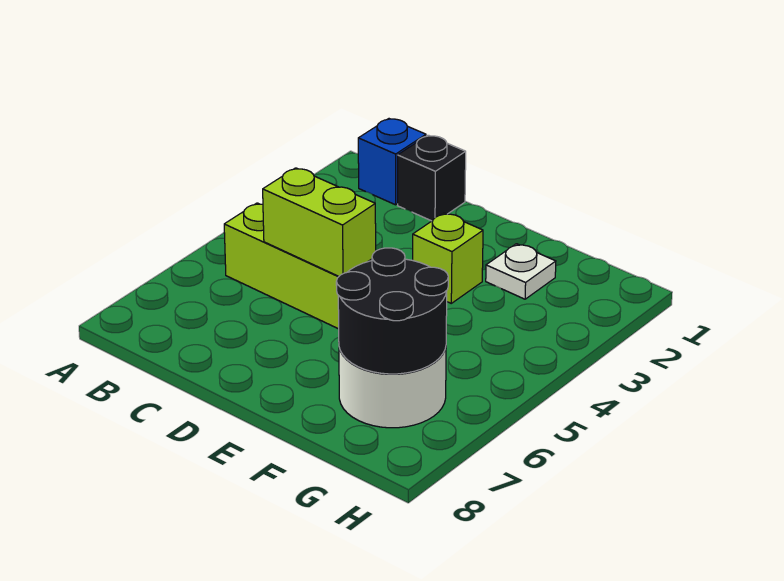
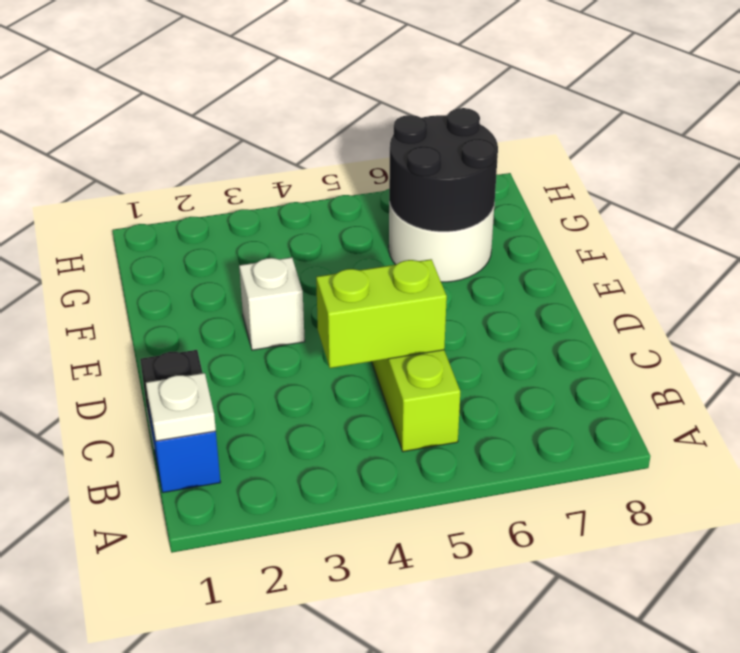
lime 1x2 brick [263,168,376,277] -> lime 1x2 brick turned to [316,259,447,368]
lime 1x1 brick [413,213,483,303] -> white 1x1 brick [239,257,305,350]
white 1x1 plate [486,244,556,299] -> white 1x1 plate moved to [146,373,216,441]

